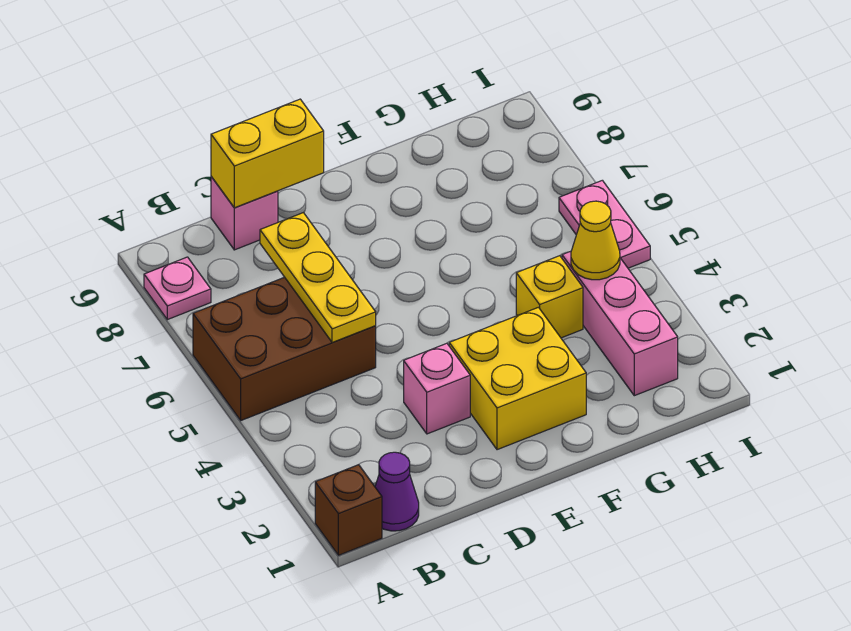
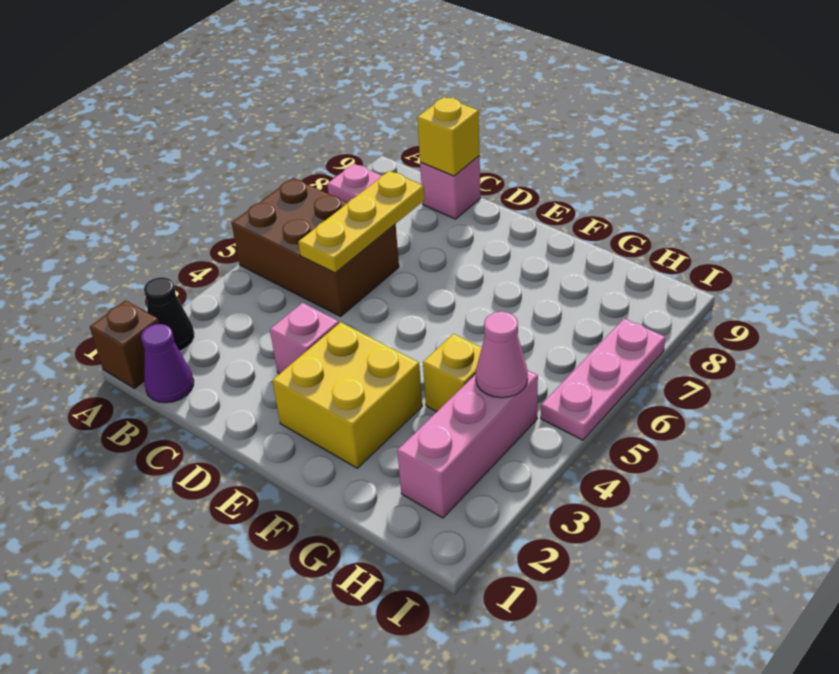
none -> black 1x1 cone [144,277,194,351]
yellow 1x2 brick [211,99,324,208] -> yellow 1x1 brick [417,97,480,176]
yellow 1x1 cone [571,201,620,280] -> pink 1x1 cone [476,312,528,398]
pink 1x2 plate [559,180,650,268] -> pink 1x3 plate [541,318,665,440]

